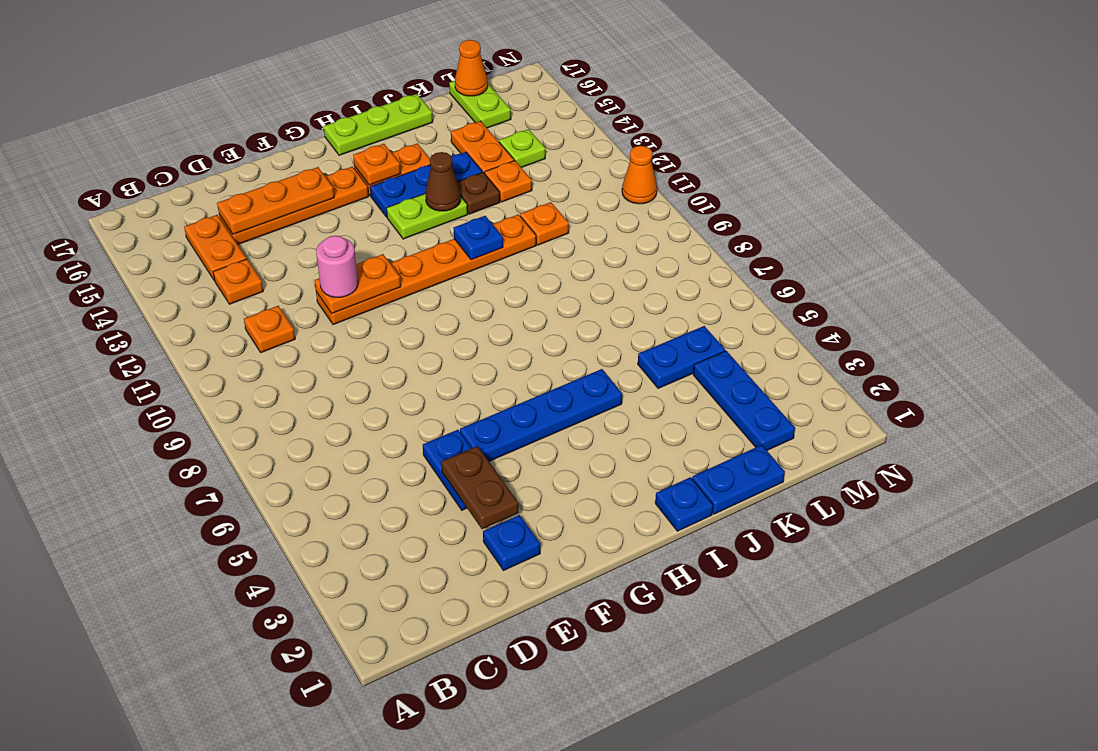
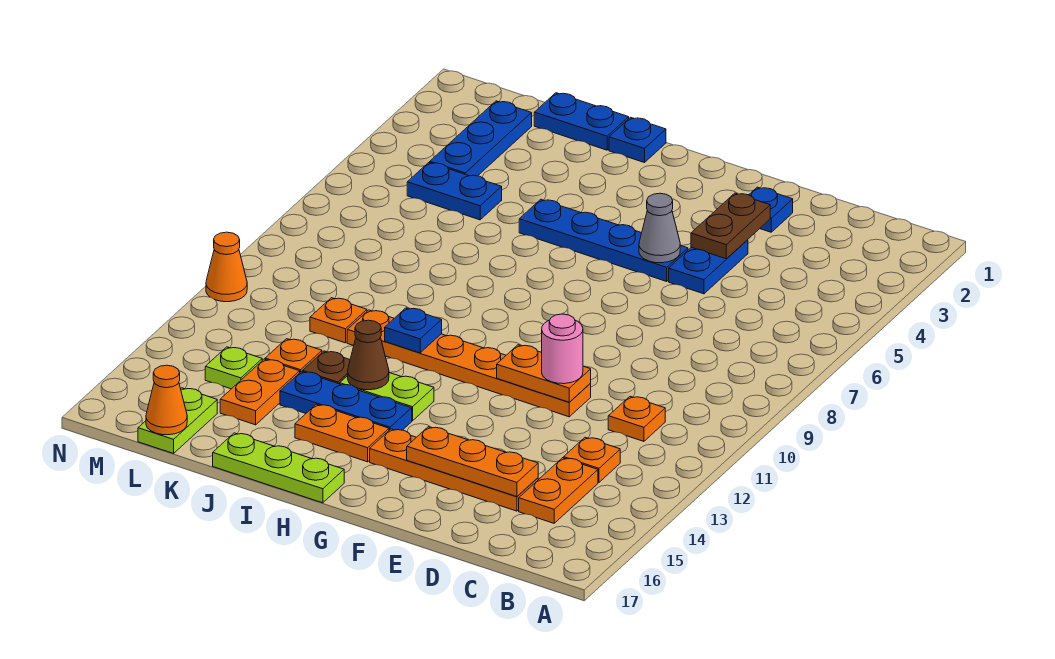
none -> grey 1x1 cone [639,193,681,263]
orange 1x1 plate [353,144,401,185] -> none

